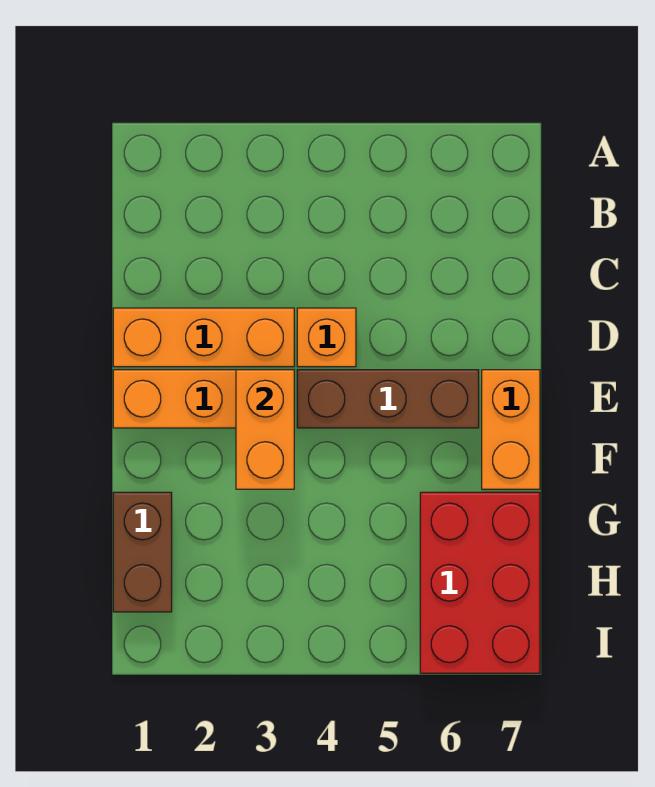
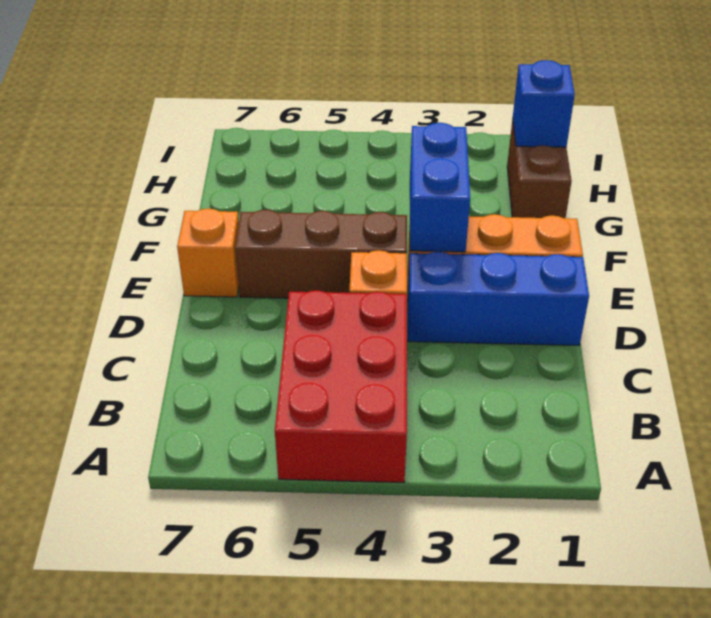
orange 1x3 brick [113,308,294,367] -> blue 1x3 brick [408,252,589,346]
orange 1x2 brick [236,370,294,489] -> blue 1x2 brick [410,123,470,252]
orange 1x2 brick [482,370,540,489] -> orange 1x1 brick [177,208,239,297]
red 2x3 brick [420,492,540,673] -> red 2x3 brick moved to [275,290,407,483]
none -> blue 1x1 brick [513,60,575,147]

